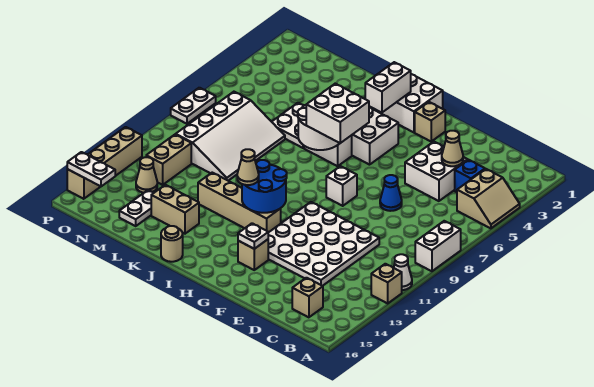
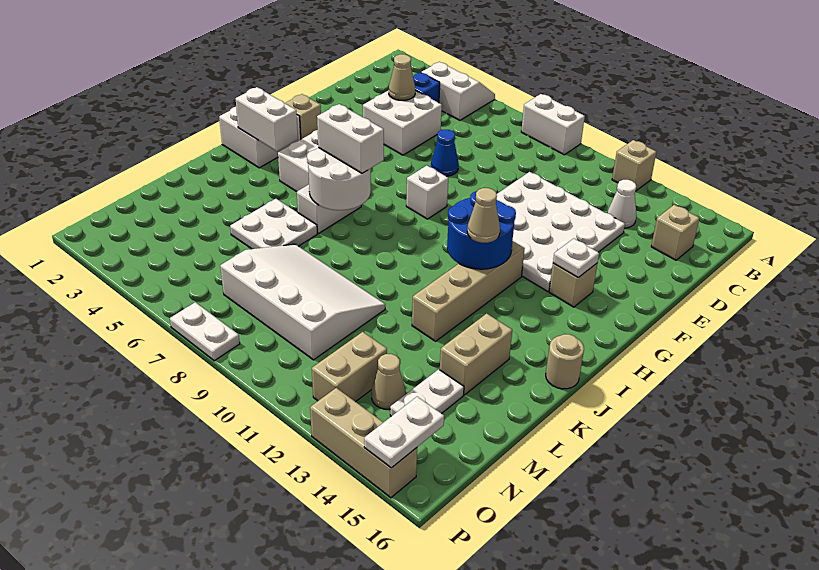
tan 2x2 slope [457,169,520,228] -> white 2x2 slope [421,62,495,120]
white 1x1 cone [394,254,412,290] -> white 1x1 cone moved to [607,180,637,228]
white 2x2 brick [306,84,369,143] -> white 1x2 brick [317,104,384,173]
white 1x2 plate [119,190,154,226] -> white 1x2 plate turned to [390,369,464,416]
tan 1x2 brick [146,134,191,185] -> tan 1x2 brick turned to [312,332,387,402]
tan 1x4 brick [67,127,142,199] -> tan 1x3 brick [310,388,417,498]

